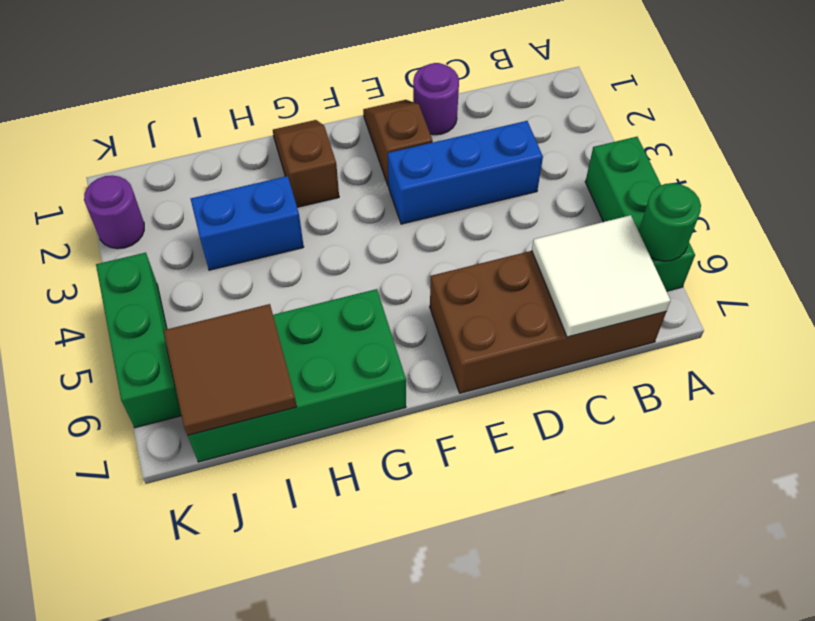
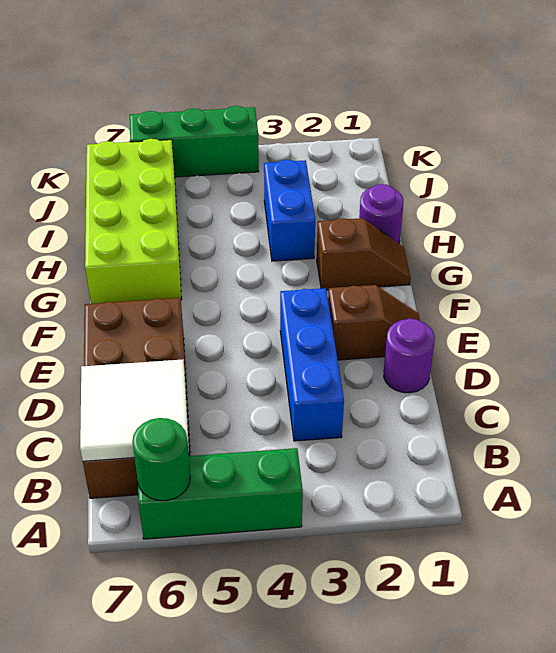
green 2x4 brick [188,289,406,462] -> lime 2x4 brick [85,139,182,304]
brown 2x2 tile [163,304,297,435] -> none
purple 1x1 round brick [84,175,144,249] -> purple 1x1 round brick moved to [359,184,403,243]

